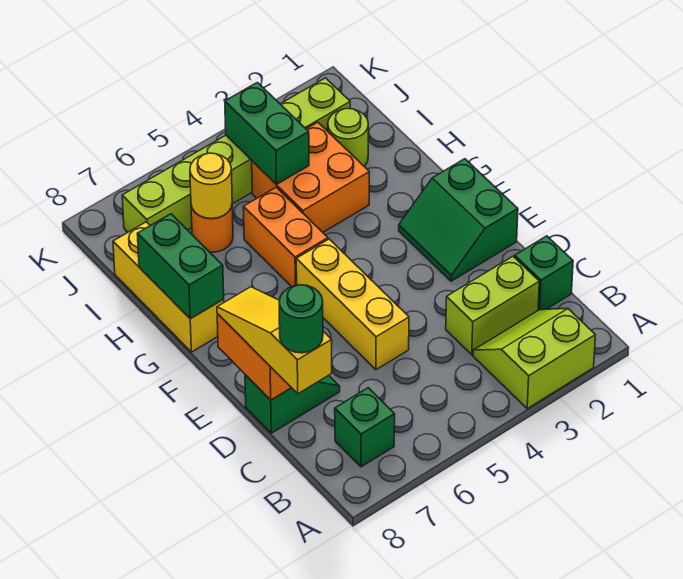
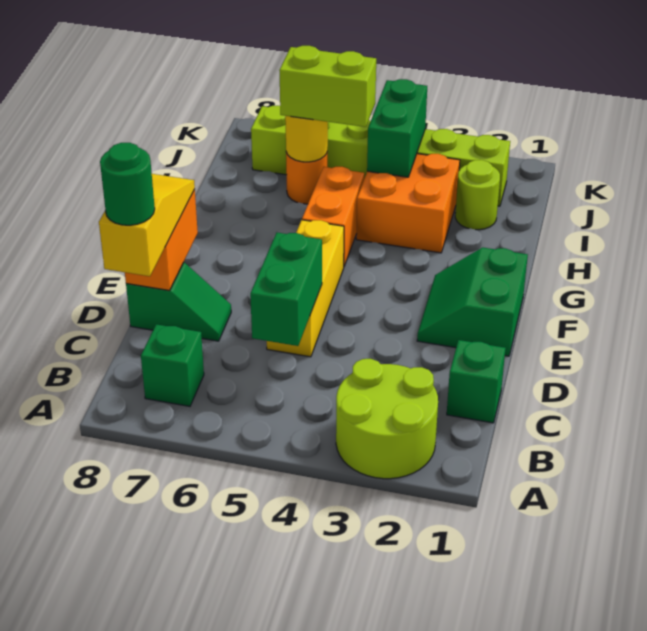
lime 2x2 slope [473,308,595,409] -> lime 2x2 round brick [336,359,438,479]
lime 1x2 brick [446,256,539,355] -> lime 1x2 brick moved to [279,46,376,127]
yellow 1x3 brick [113,222,224,352] -> none
green 1x2 brick [137,214,224,319] -> green 1x2 brick moved to [250,233,322,346]

